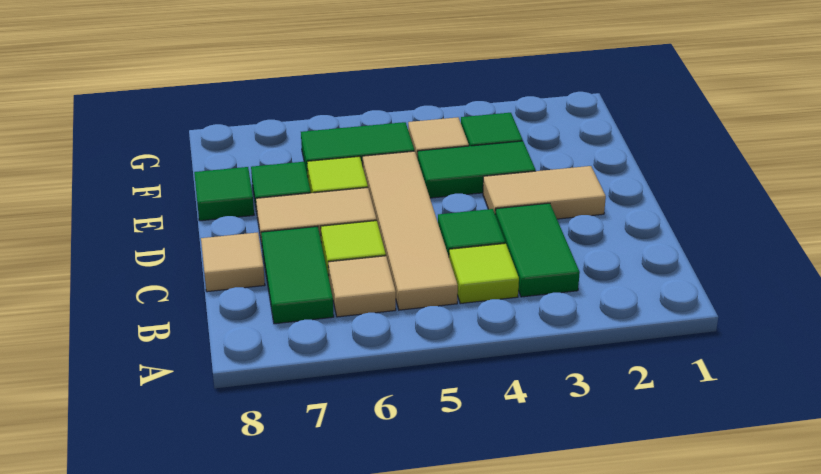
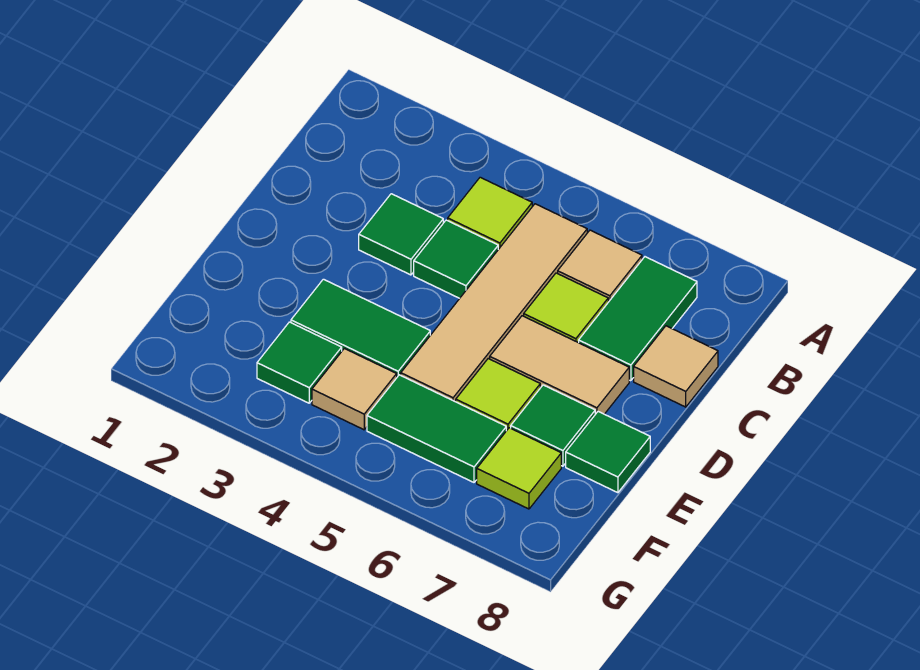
green 1x2 tile [495,203,580,297] -> green 1x1 tile [359,194,443,275]
tan 1x2 tile [483,166,606,219] -> none
none -> lime 1x1 tile [477,428,561,509]

